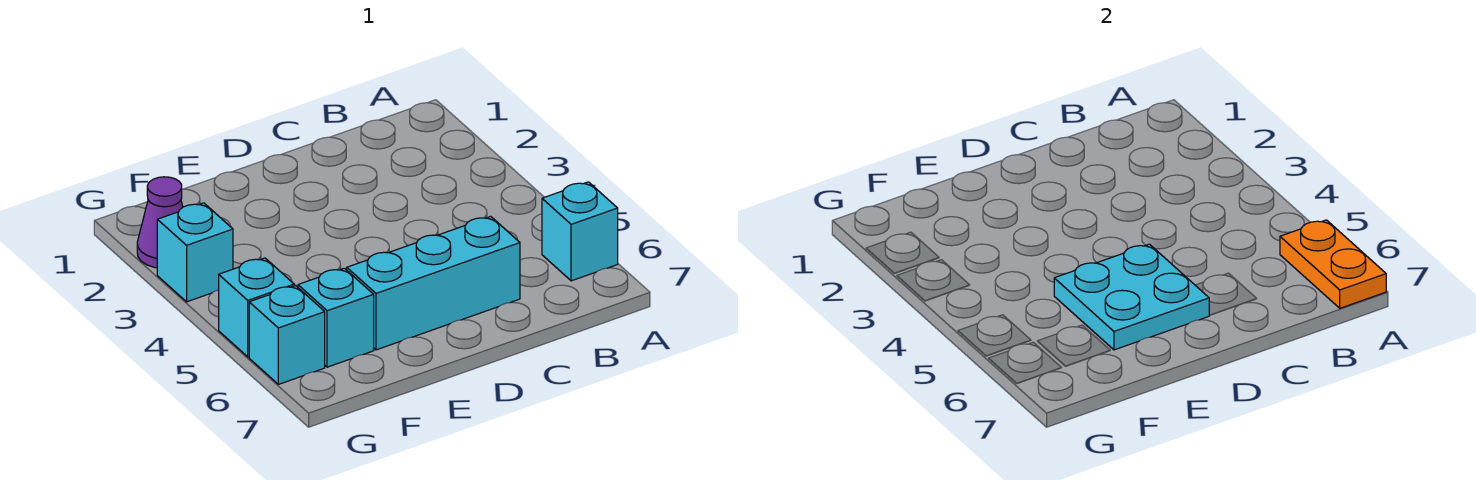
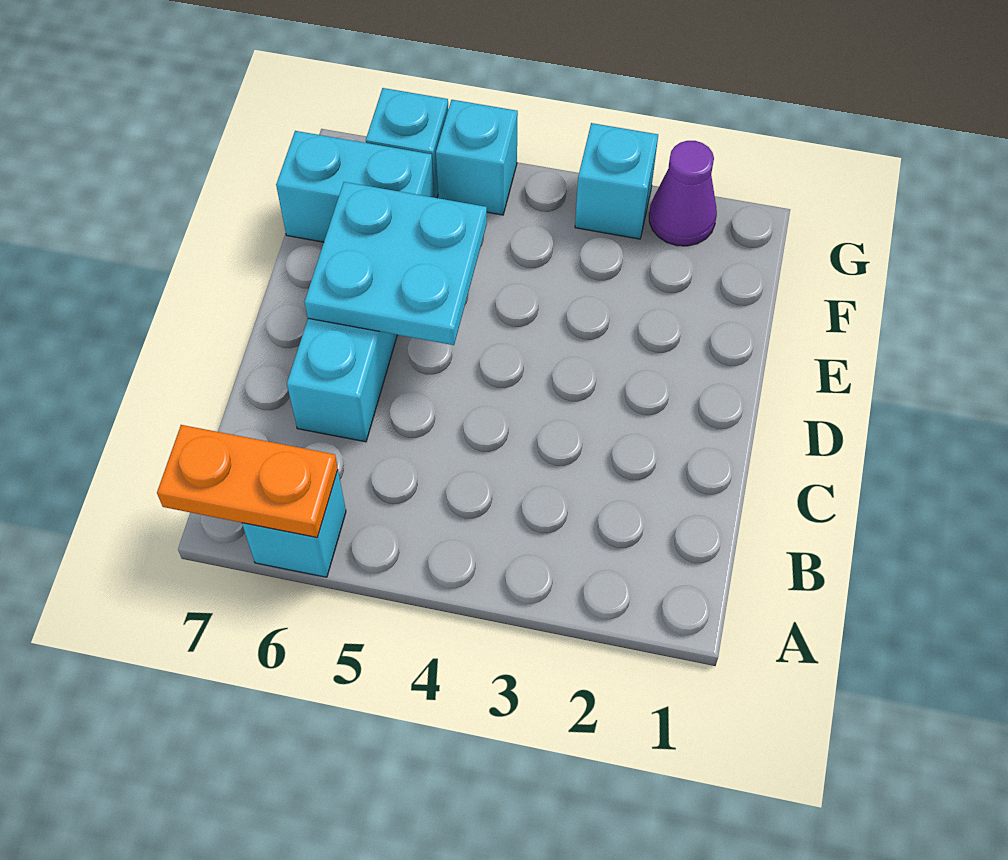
cyan 1x1 brick [298,268,374,367] -> cyan 1x2 brick [276,131,434,242]

